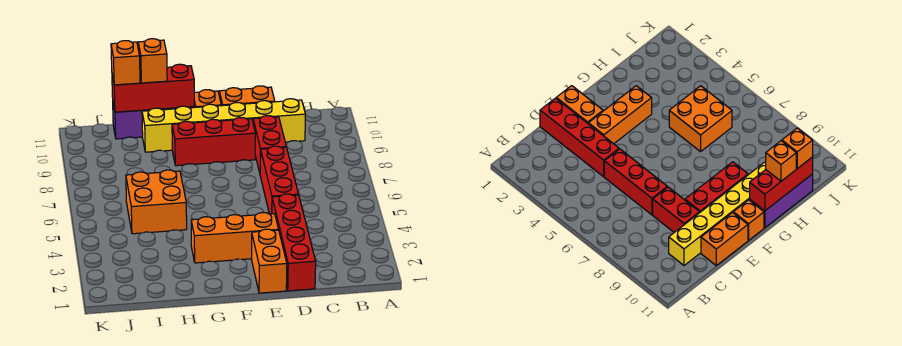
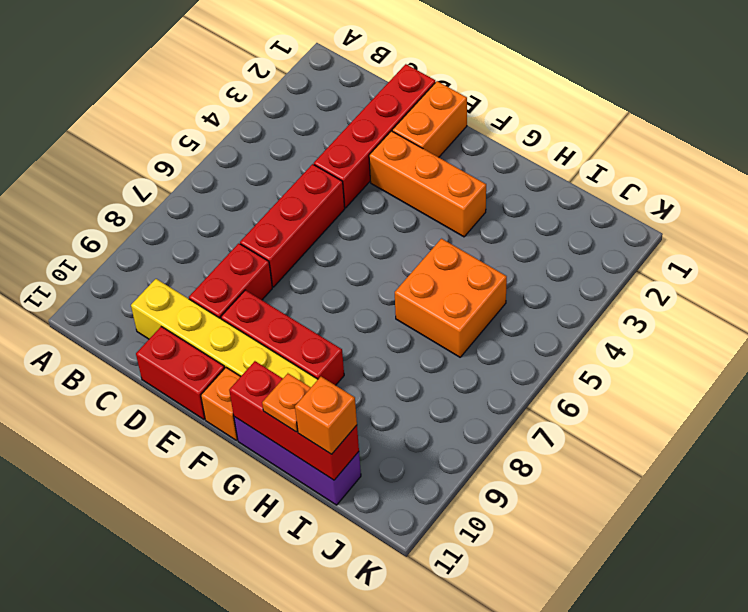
orange 1x2 brick [219,86,275,106] -> red 1x2 brick [136,327,225,419]
orange 1x1 brick [138,39,167,83] -> orange 1x1 plate [262,374,311,432]

